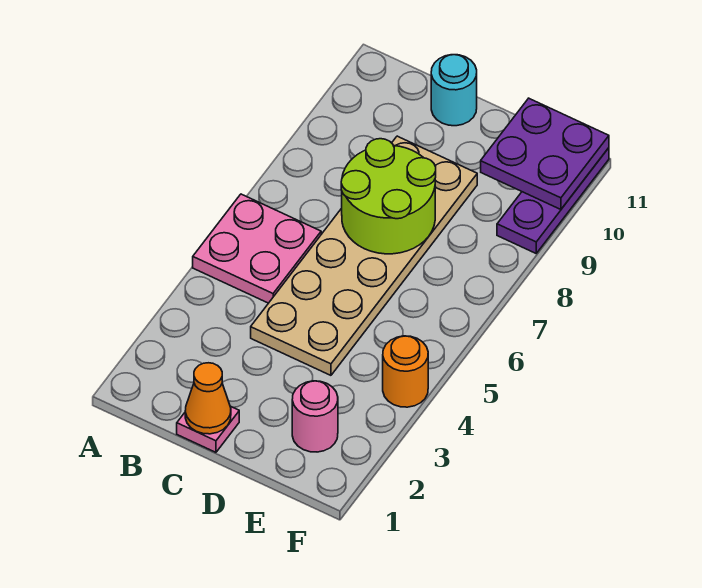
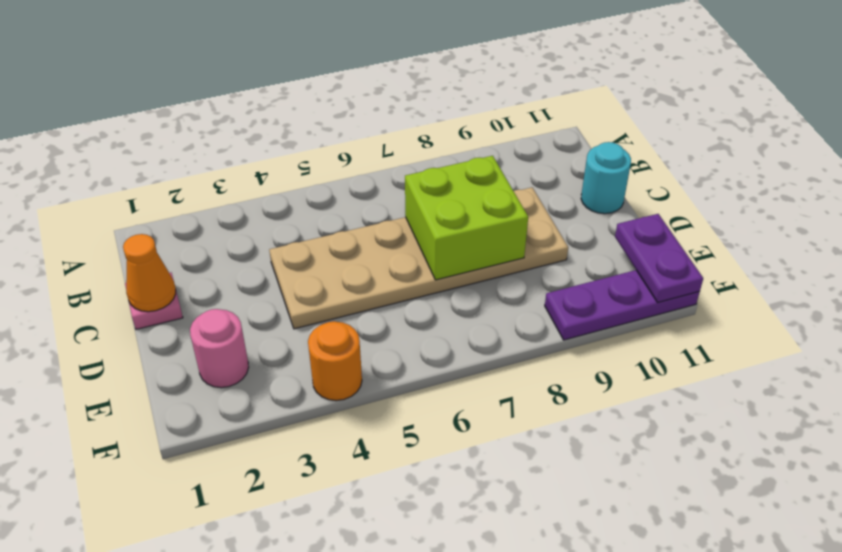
pink 2x2 plate [193,194,321,303] -> none
lime 2x2 round brick [341,139,436,254] -> lime 2x2 brick [405,156,528,280]
purple 2x2 plate [481,98,609,209] -> purple 1x2 plate [615,214,703,302]

